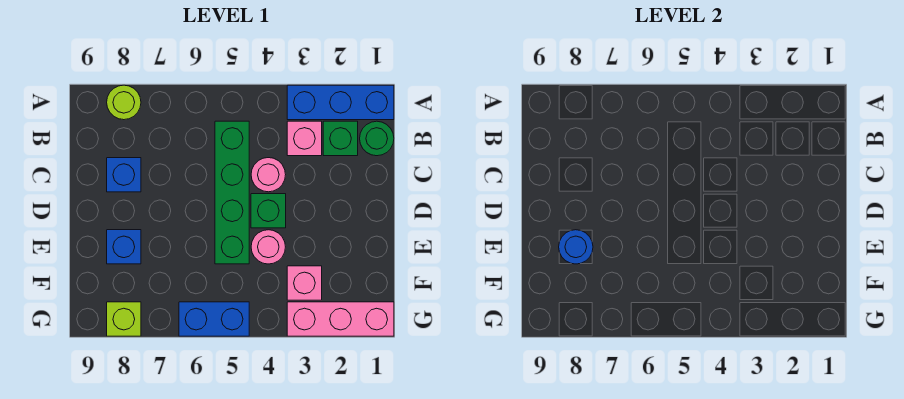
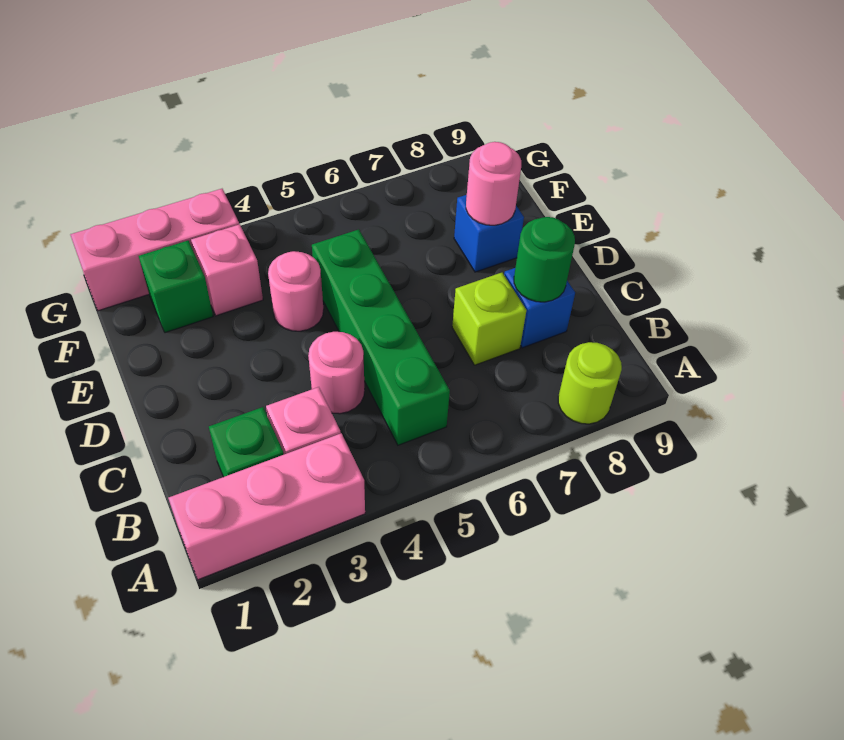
blue 1x3 brick [287,85,394,120] -> pink 1x3 brick [168,433,365,580]
green 1x1 round brick [360,121,394,156] -> green 1x1 round brick moved to [514,217,575,302]
green 1x1 brick [251,194,286,228] -> green 1x1 brick moved to [139,241,213,333]
blue 1x1 round brick [559,230,593,264] -> pink 1x1 round brick [466,142,521,225]
blue 1x2 brick [179,302,249,336] -> none
lime 1x1 brick [107,302,141,336] -> lime 1x1 brick moved to [452,273,526,365]

